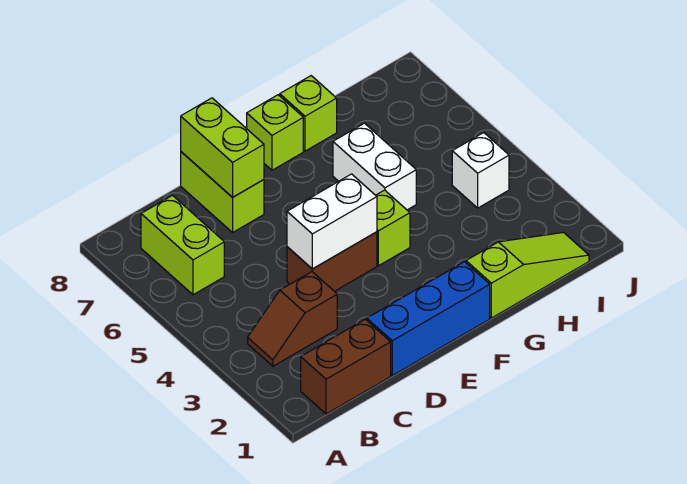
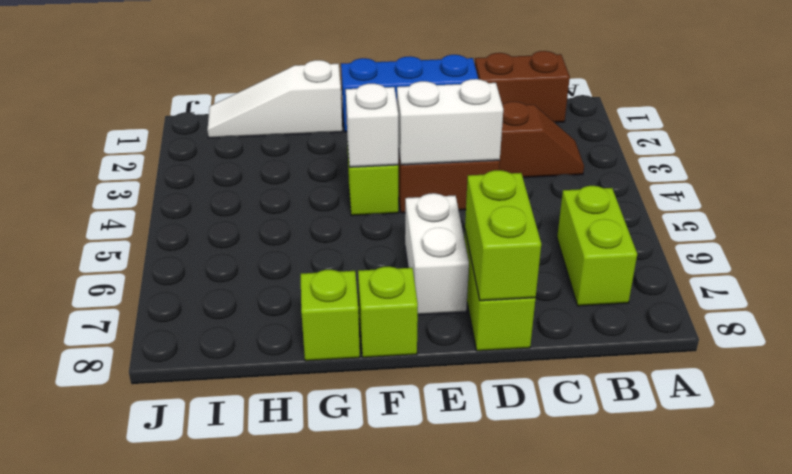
lime 1x3 slope [466,232,589,318] -> white 1x3 slope [207,60,342,138]
white 1x2 brick [333,123,416,210] -> white 1x2 brick moved to [405,193,469,315]
white 1x1 brick [452,133,509,208] -> white 1x1 brick moved to [346,84,398,167]

